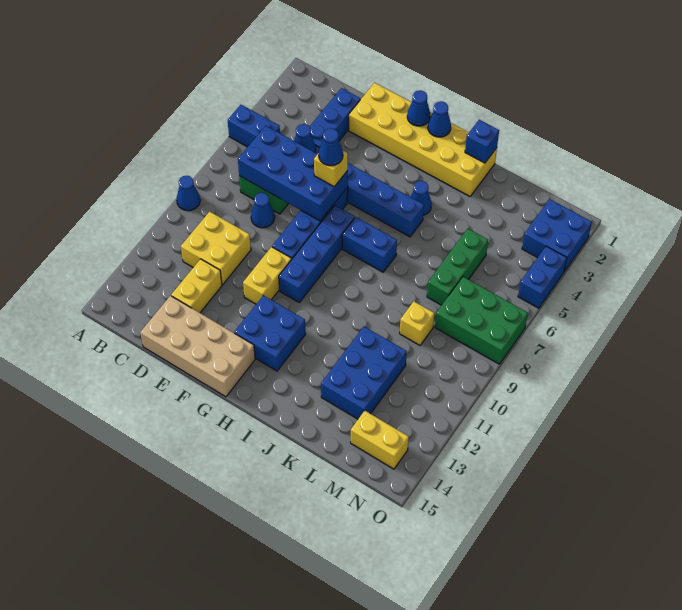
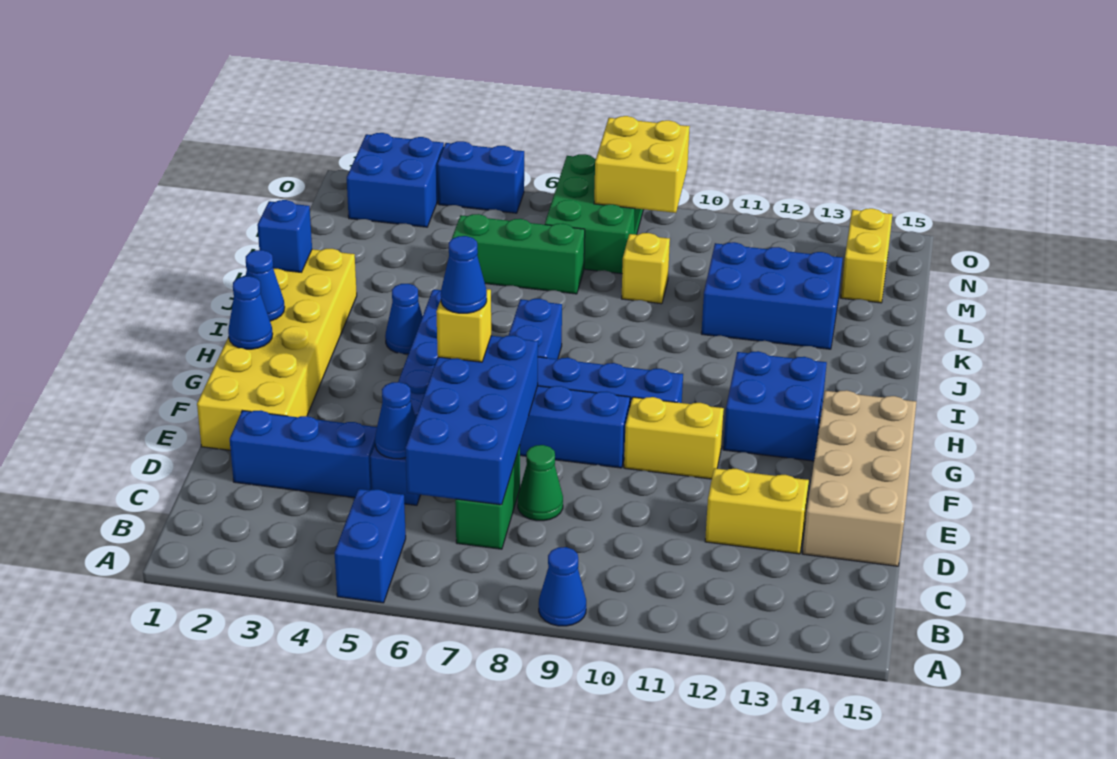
yellow 2x2 brick [181,212,251,285] -> yellow 2x2 brick moved to [594,116,690,213]
blue 1x1 cone [251,193,275,228] -> green 1x1 cone [518,445,563,521]

